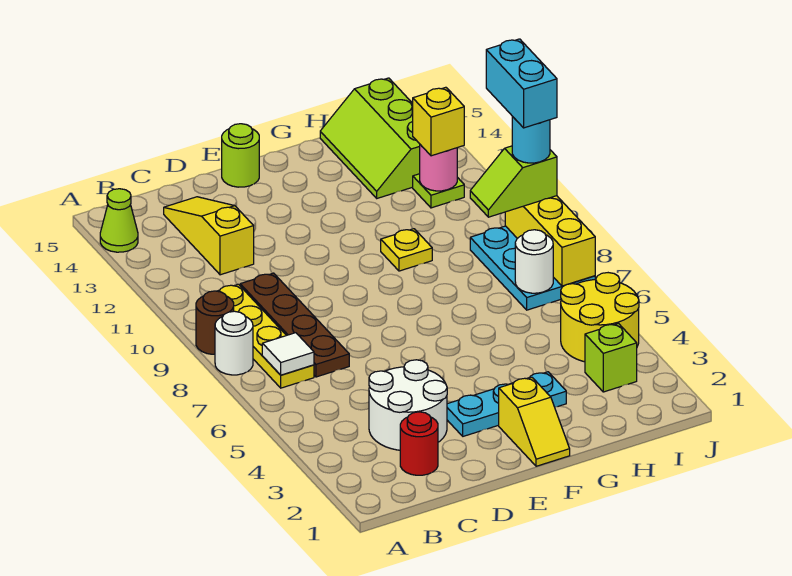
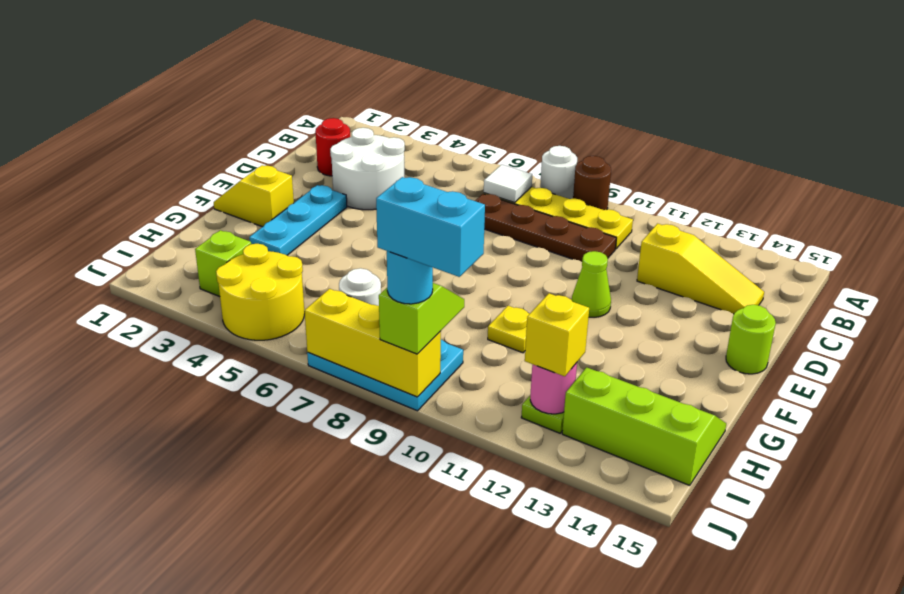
lime 1x1 cone [100,189,138,252] -> lime 1x1 cone moved to [572,251,611,317]

